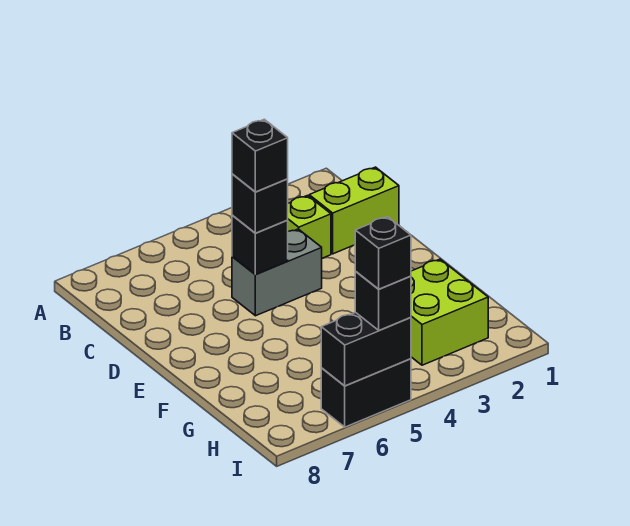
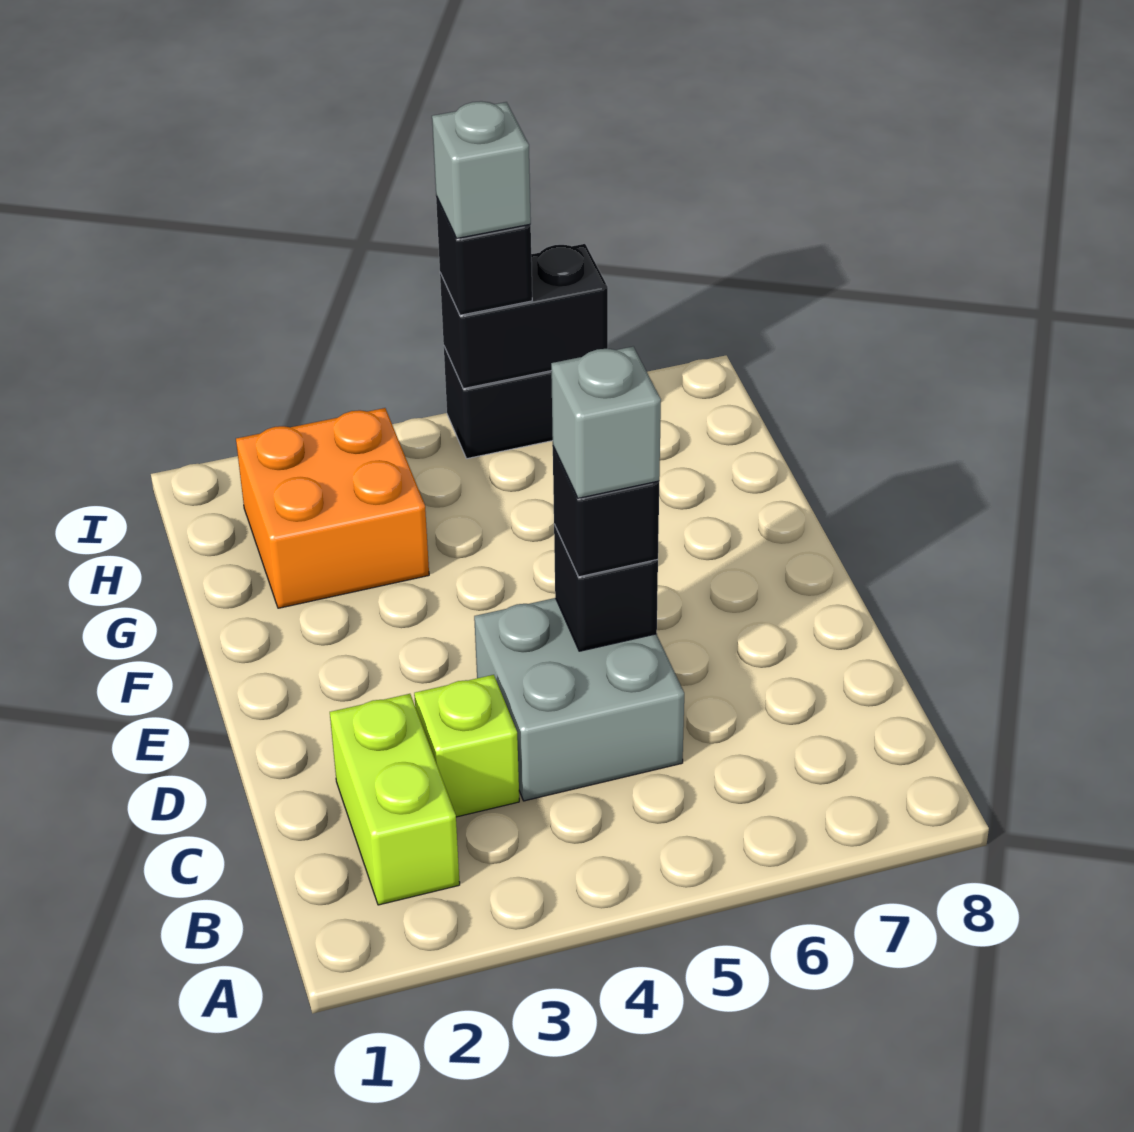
lime 1x2 brick [309,167,399,254] -> lime 1x2 brick turned to [330,694,460,905]
grey 1x2 brick [232,229,322,316] -> grey 2x2 brick [474,598,684,801]
black 1x1 brick [232,119,288,192] -> grey 1x1 brick [551,347,661,498]
lime 2x2 brick [411,259,488,365] -> orange 2x2 brick [236,408,429,608]
black 1x1 brick [355,217,411,289] -> grey 1x1 brick [432,101,531,239]

